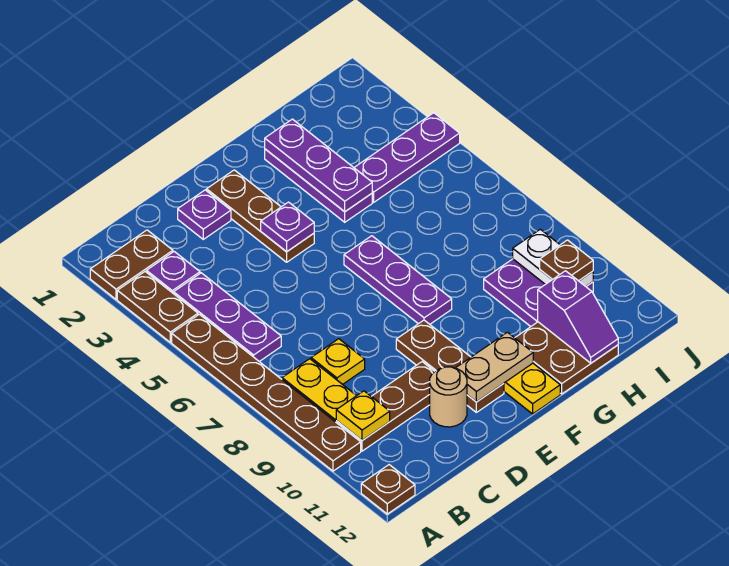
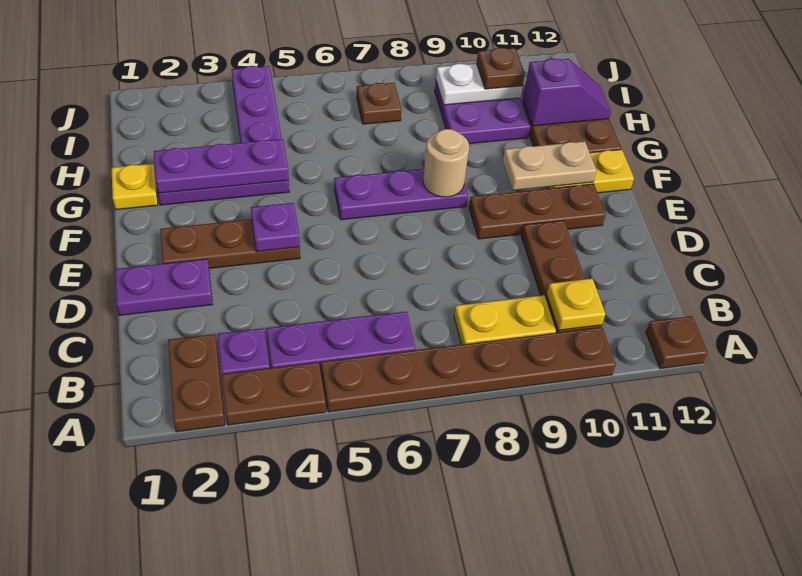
yellow 1x1 plate [311,339,365,384] -> yellow 1x1 plate moved to [111,164,158,210]
purple 1x1 plate [178,190,231,239] -> purple 1x2 plate [115,259,213,315]
tan 1x1 round brick [430,367,467,427] -> tan 1x1 round brick moved to [423,129,469,197]
tan 1x2 plate [455,332,533,402] -> tan 1x2 plate turned to [503,141,596,190]
none -> brown 1x1 plate [357,83,402,124]

